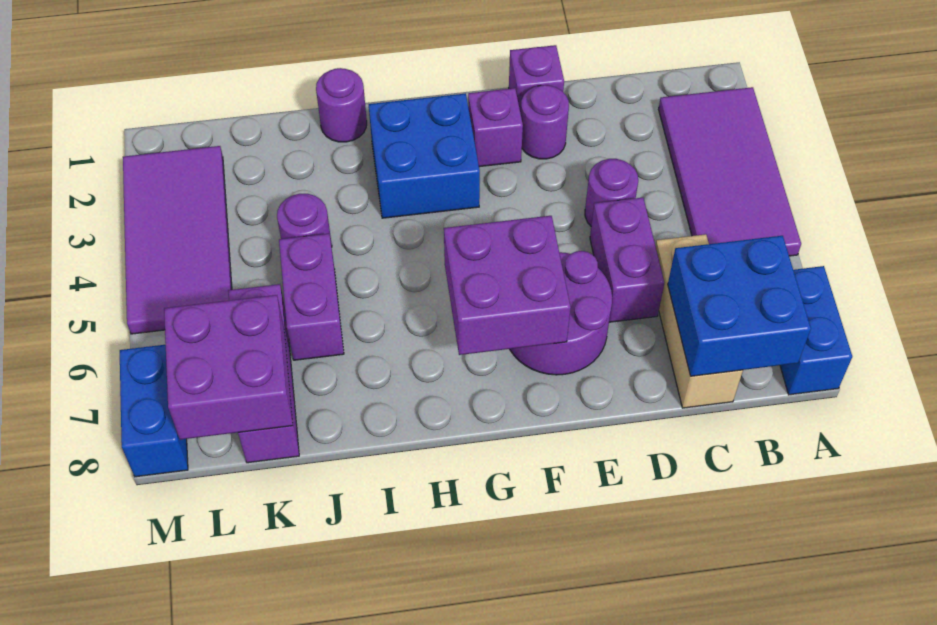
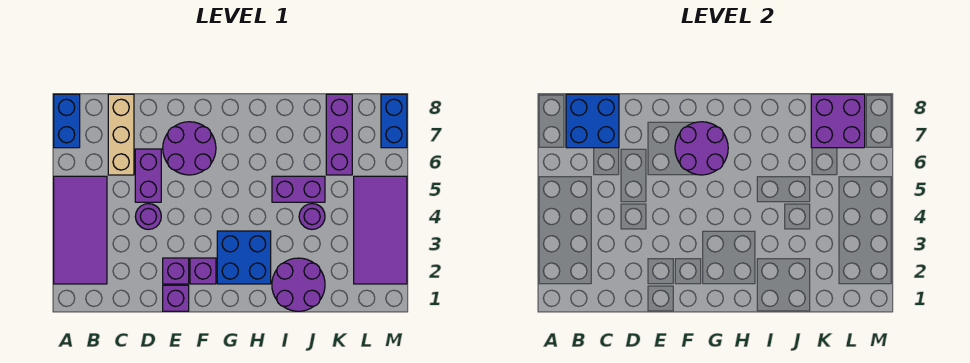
purple 1x1 round brick [521,85,569,159] -> purple 1x1 brick [163,258,189,284]
purple 2x2 brick [444,216,571,355] -> purple 2x2 round brick [675,122,728,175]
purple 1x1 round brick [316,68,367,142] -> purple 2x2 round brick [272,258,325,311]
purple 1x2 brick [279,234,344,360] -> purple 1x2 brick turned to [272,176,325,202]

